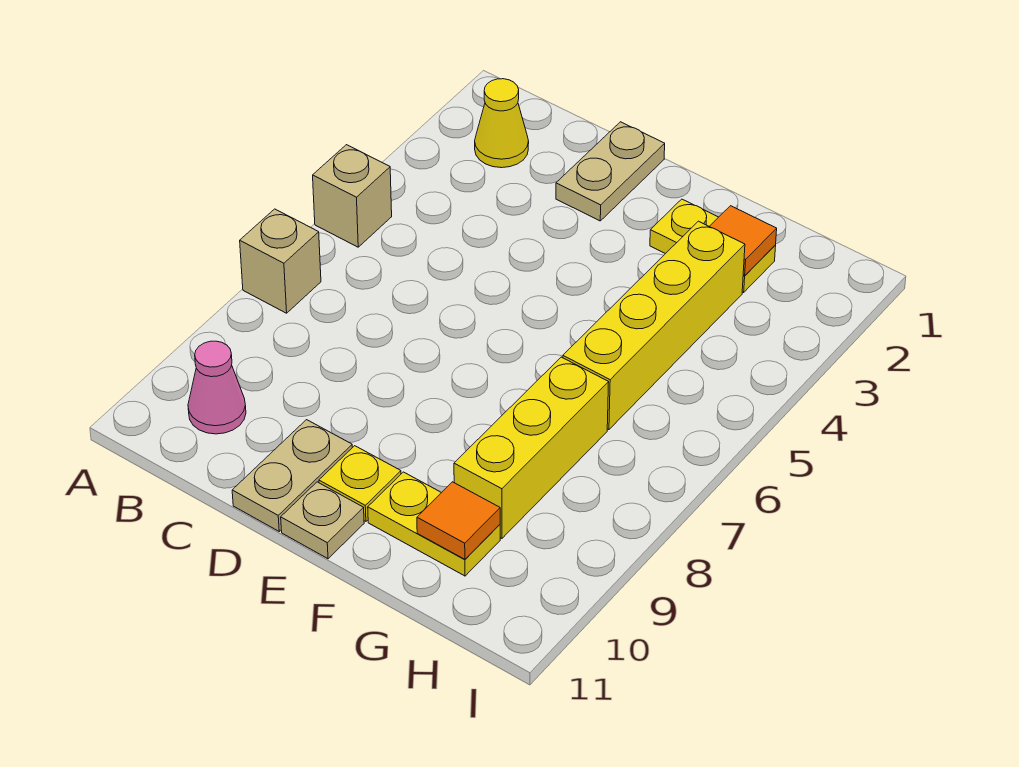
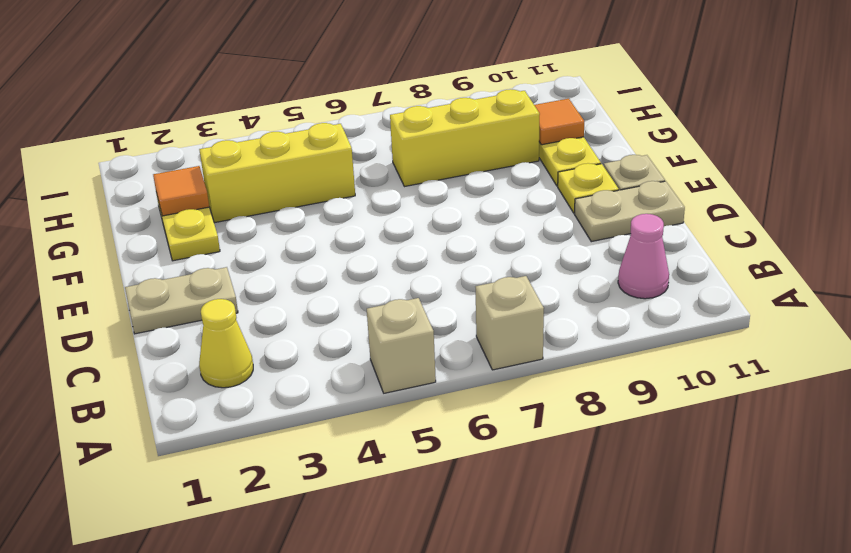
yellow 1x4 brick [563,221,745,430] -> yellow 1x3 brick [199,123,355,223]

